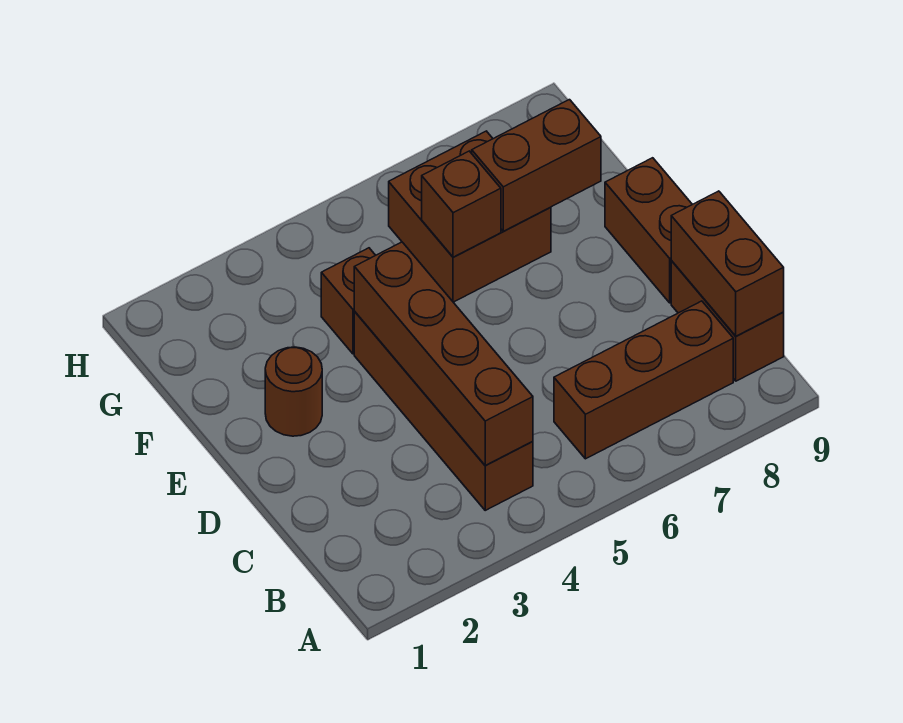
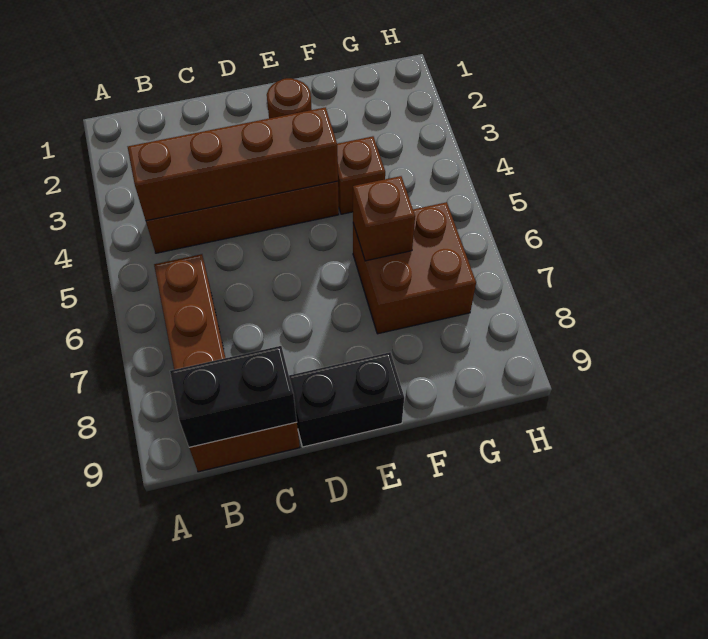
brown 1x2 brick [671,191,784,336] -> black 1x2 brick [170,346,297,447]
brown 1x2 brick [605,158,692,303] -> black 1x2 brick [289,352,404,447]
brown 1x2 brick [472,100,601,231] -> none

